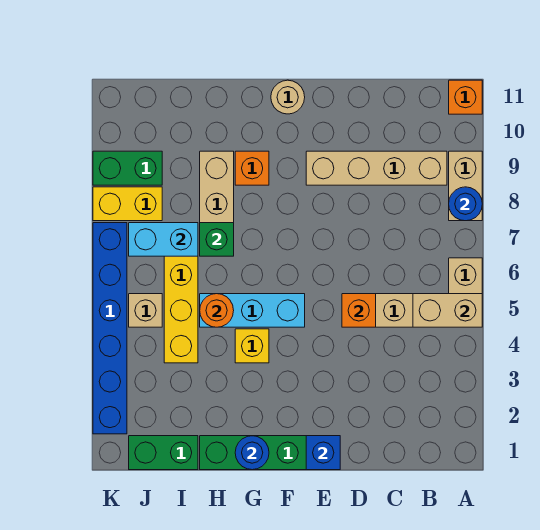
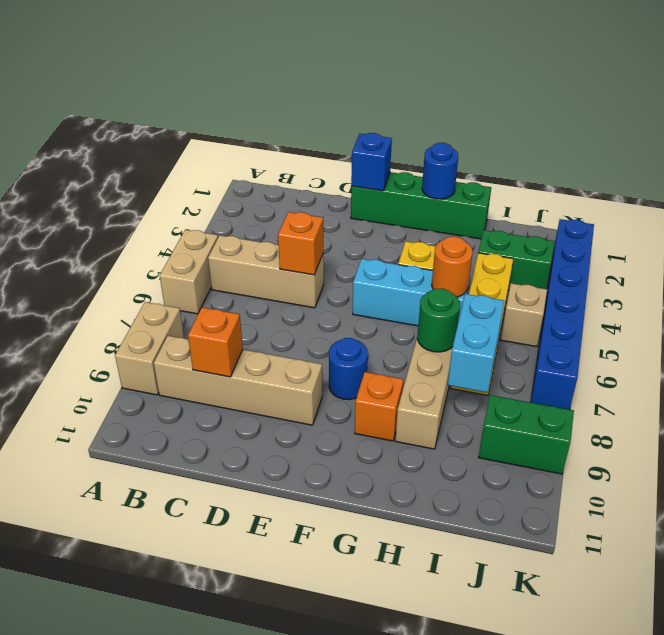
tan 1x2 brick [413,294,482,327] -> none
blue 1x1 round brick [449,187,482,221] -> blue 1x1 round brick moved to [329,338,368,400]
orange 1x1 brick [449,80,482,114] -> orange 1x1 brick moved to [188,307,243,377]
tan 1x1 round brick [271,80,305,114] -> none
green 1x1 brick [200,223,234,256] -> green 1x1 round brick [417,288,460,352]
green 1x2 brick [129,436,198,470] -> green 1x2 brick moved to [478,230,555,290]
cyan 1x2 brick [129,223,198,256] -> cyan 1x2 brick turned to [448,294,504,393]
yellow 1x2 brick [93,187,162,221] -> none

